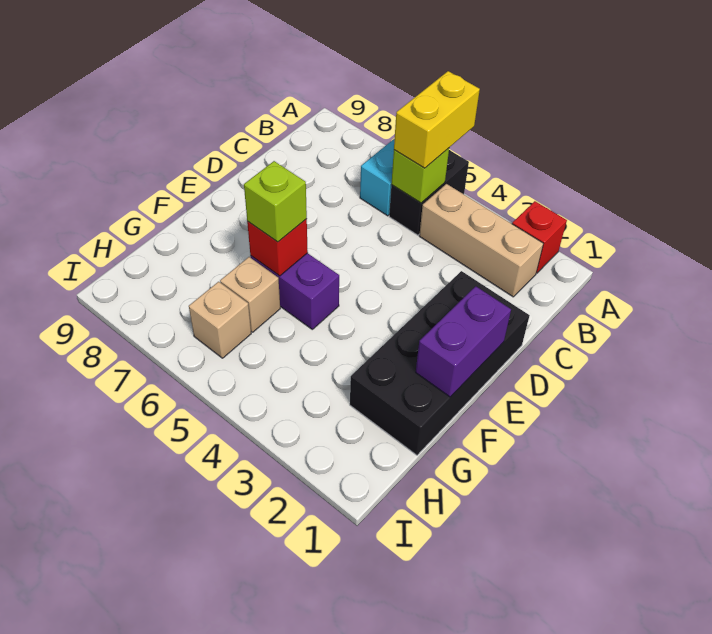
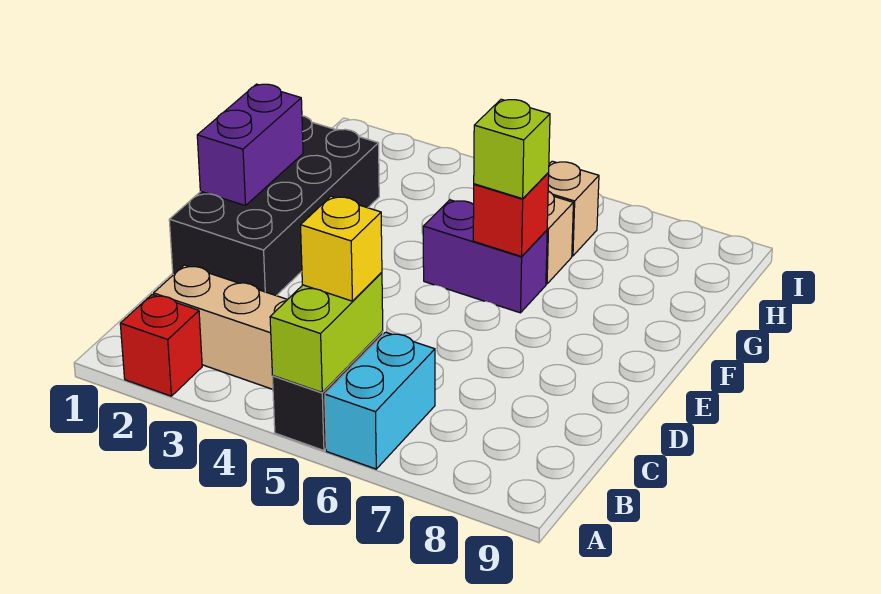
yellow 1x2 brick [394,71,480,168] -> yellow 1x1 brick [301,196,382,301]
lime 1x1 brick [391,148,449,203] -> lime 1x2 brick [270,272,383,392]

